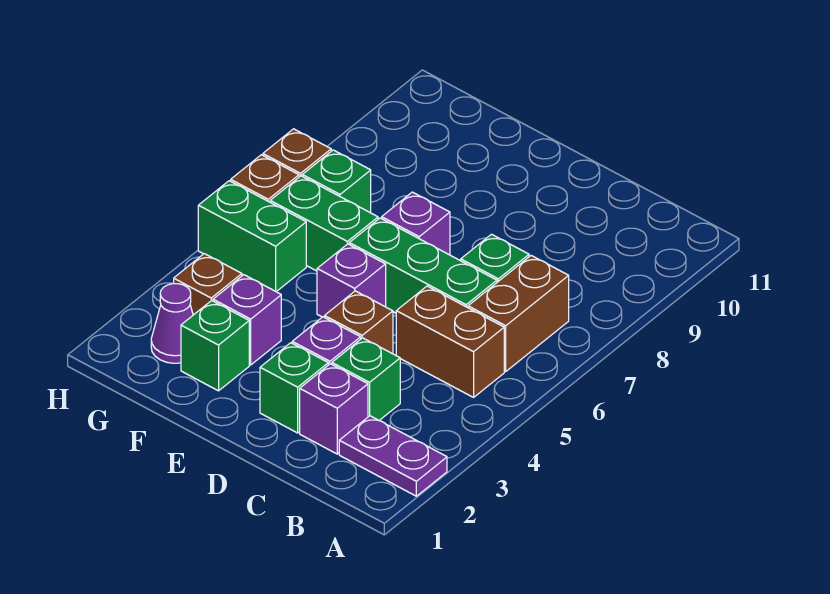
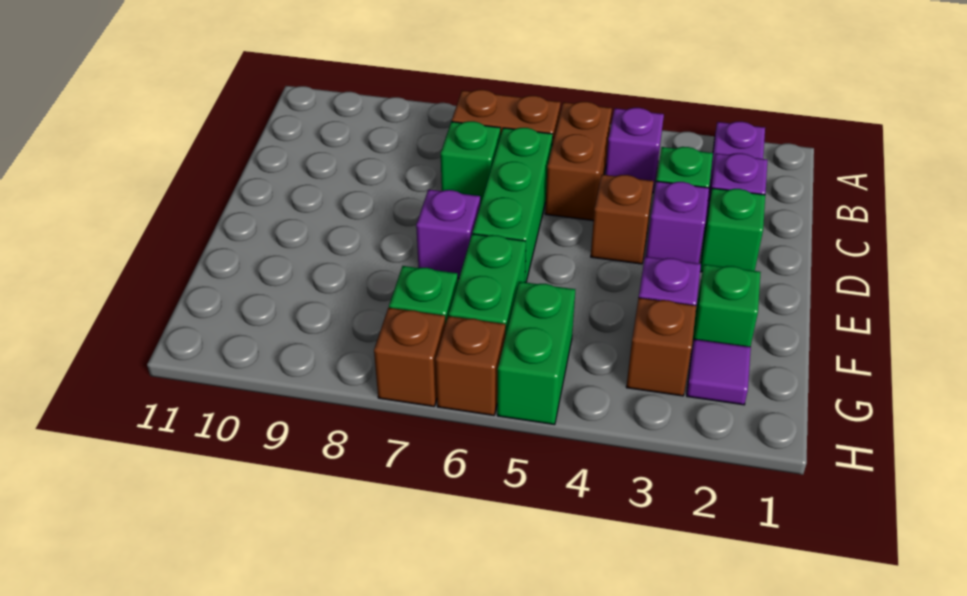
purple 1x1 brick [317,244,386,317] -> purple 1x1 brick moved to [605,108,664,193]
purple 1x1 cone [151,284,193,363] -> purple 1x1 tile [687,339,751,405]

